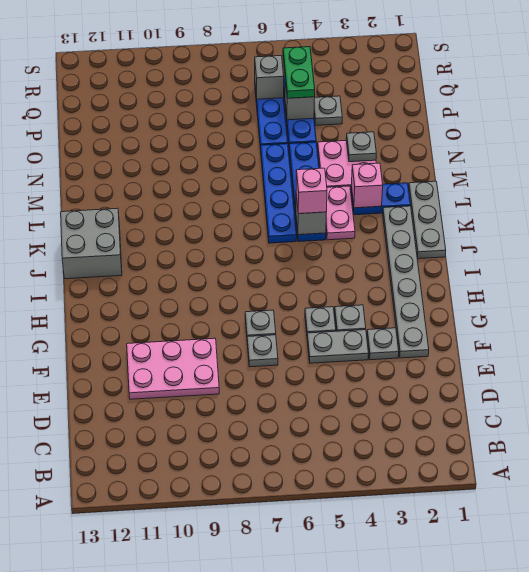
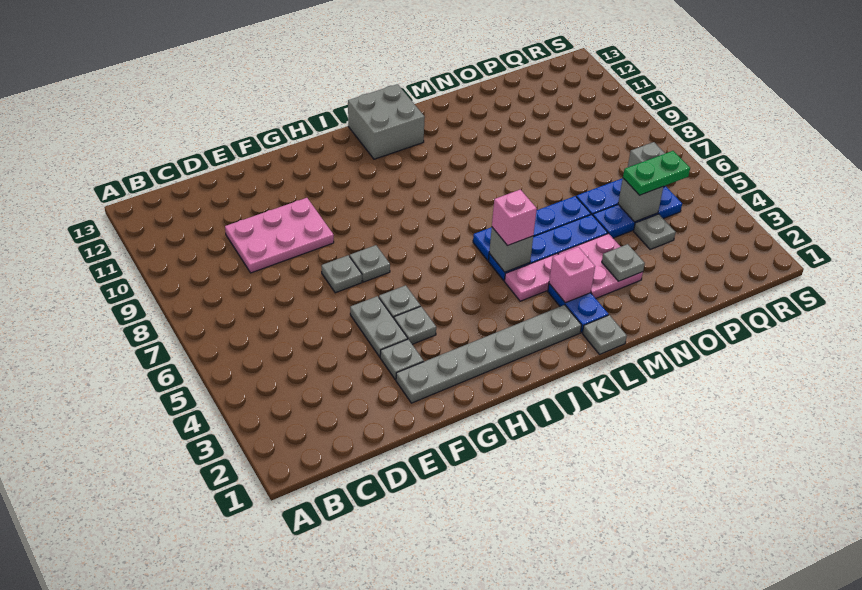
pink 2x3 plate [127,338,219,399] -> pink 2x3 plate turned to [225,198,334,273]
grey 1x3 plate [409,181,446,259] -> grey 1x1 plate [582,315,627,354]

